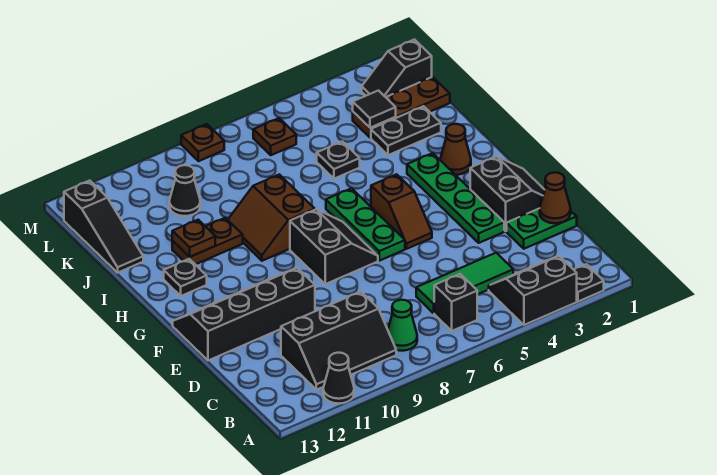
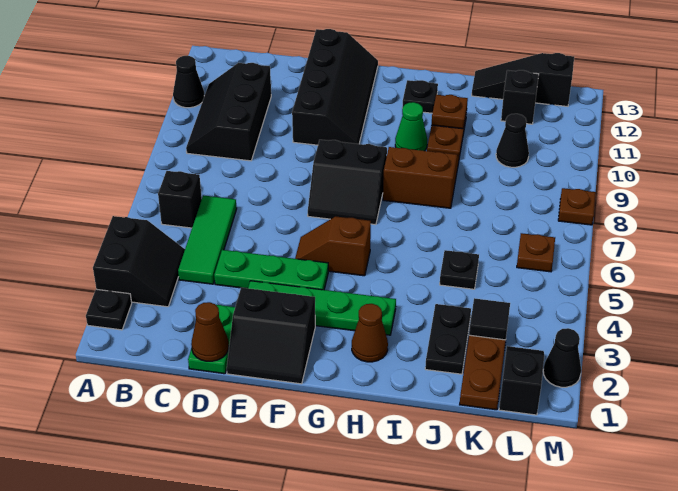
green 1x1 cone [388,300,417,351] -> green 1x1 cone moved to [395,102,427,151]
green 1x3 plate [326,188,405,261] -> green 1x3 plate moved to [214,250,328,290]
none -> black 1x1 brick [501,70,539,124]
none -> black 1x1 cone [543,328,581,387]

